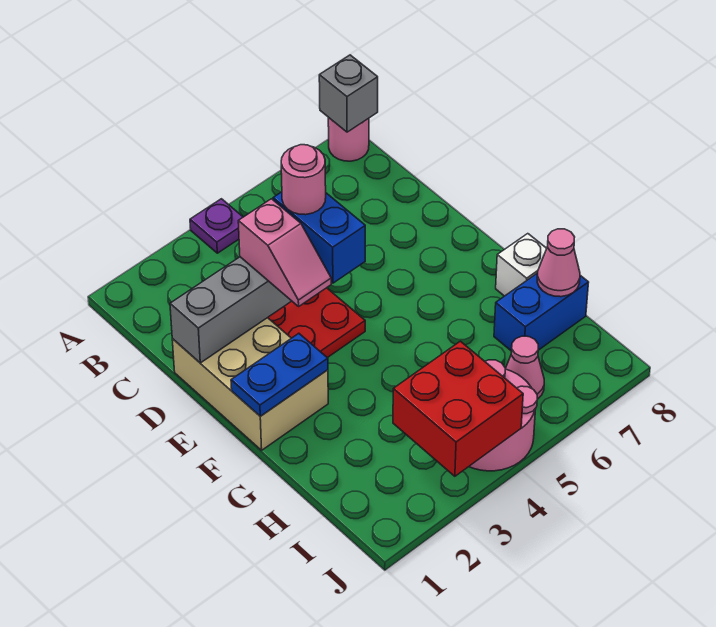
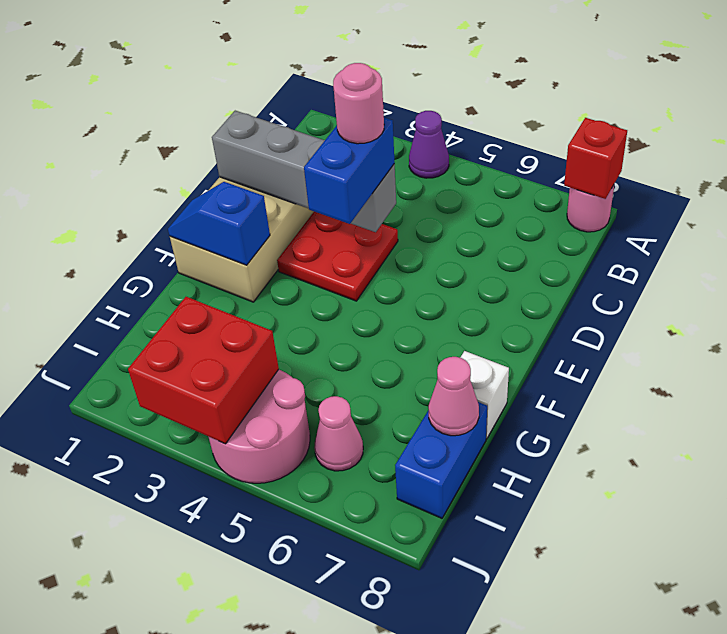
purple 1x1 plate [190,199,243,253] -> purple 1x1 cone [409,111,449,178]
grey 1x1 brick [319,55,378,132] -> red 1x1 brick [564,118,627,199]
pink 1x2 slope [238,199,331,306] -> none
blue 1x2 plate [231,333,328,416] -> blue 1x2 slope [168,182,270,265]
blue 1x2 brick [494,273,589,351] -> blue 1x2 brick turned to [395,402,487,518]

